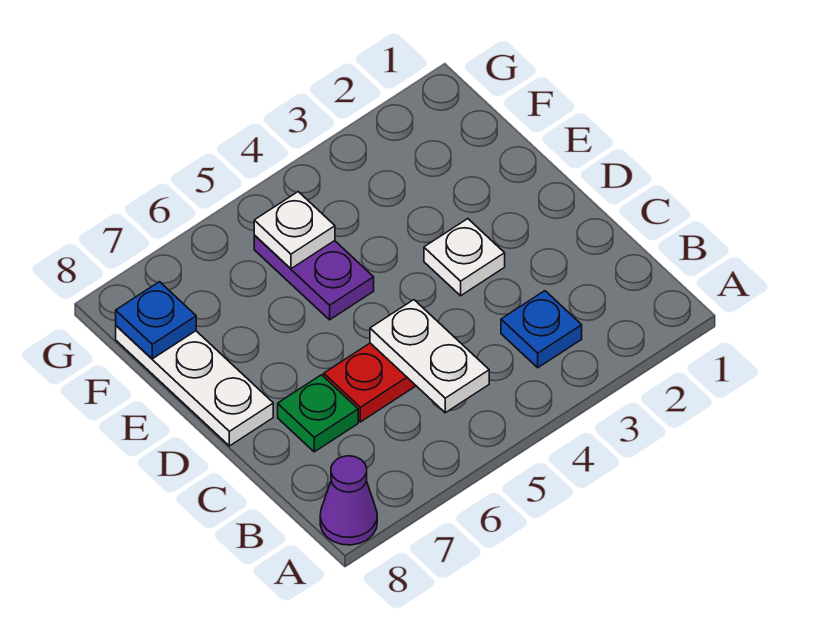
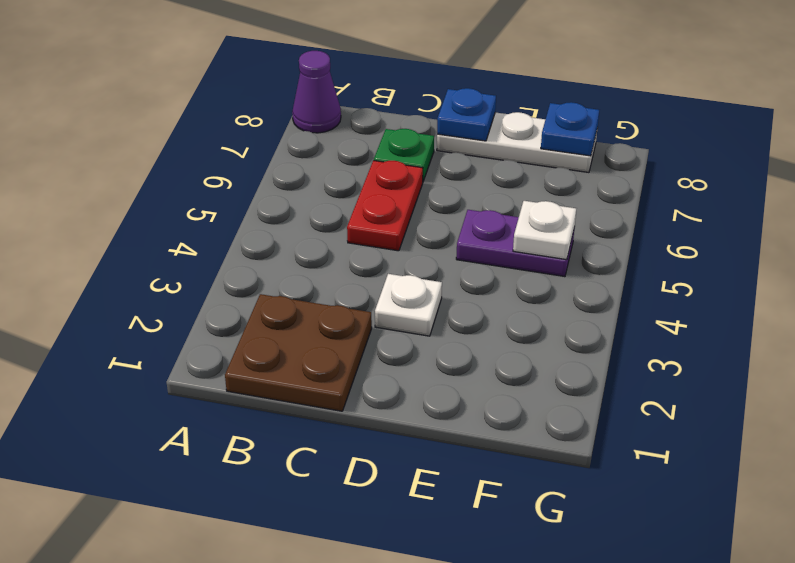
none -> brown 2x2 plate [225,294,372,411]
blue 1x1 plate [501,291,582,368] -> blue 1x1 plate moved to [437,88,496,141]
white 1x2 plate [370,300,489,413] -> none

